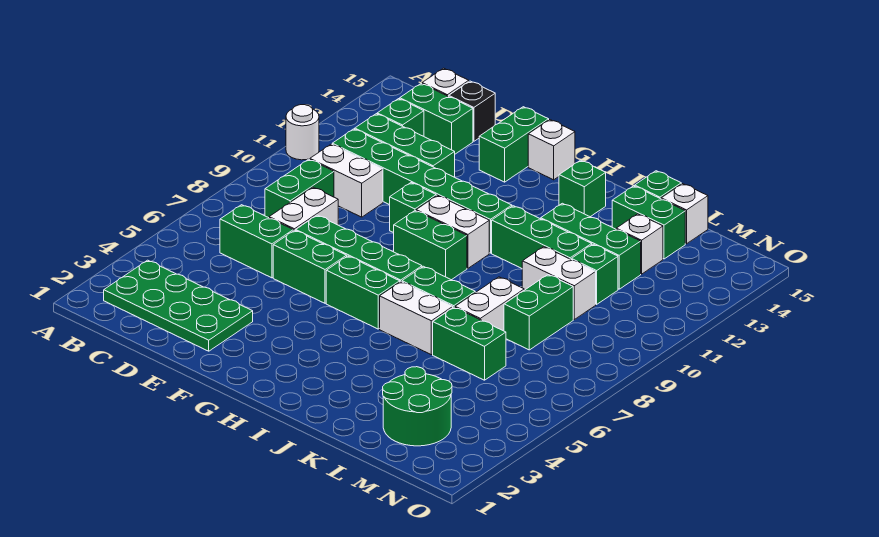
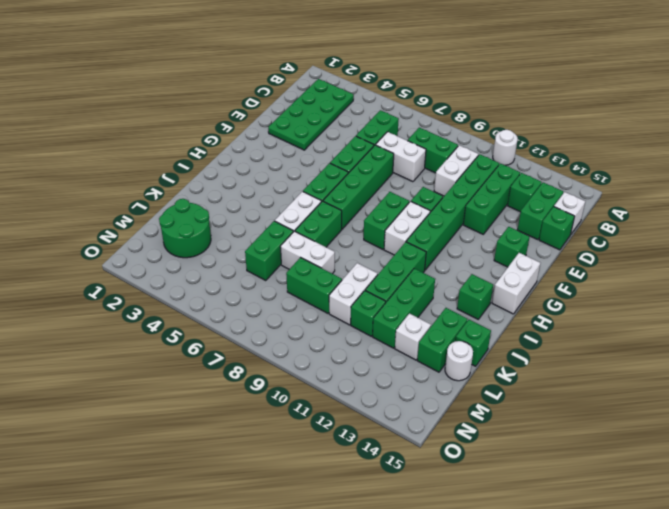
black 1x1 brick [449,81,495,141] -> green 1x1 brick [539,207,575,250]
green 1x2 brick [479,107,549,182] -> green 1x1 brick [494,227,530,267]
white 1x1 brick [528,120,575,180] -> white 1x2 brick [492,253,540,314]
white 1x1 brick [661,184,708,244] -> white 1x1 round brick [445,341,473,381]

